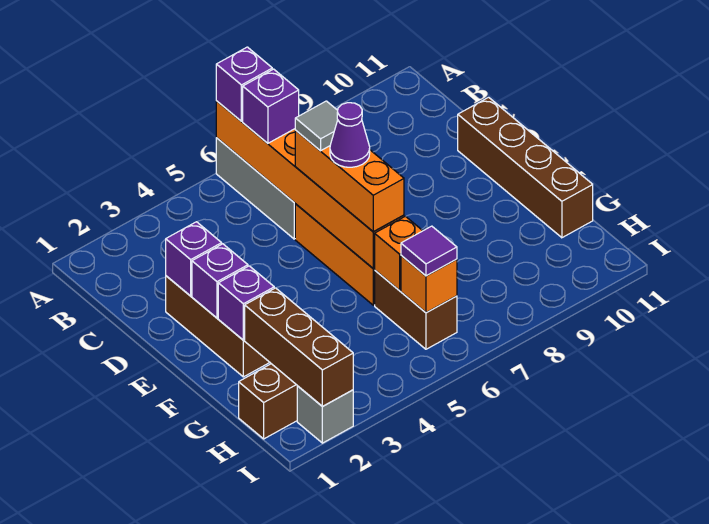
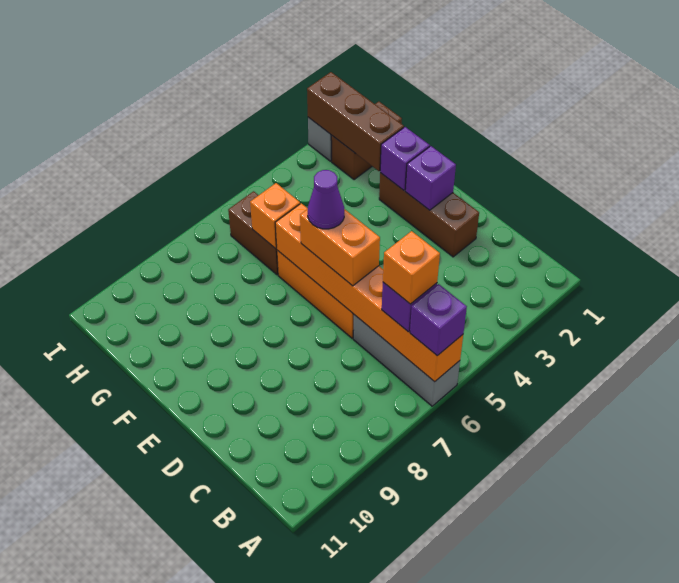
purple 1x1 brick [166,222,222,296] -> none
orange 1x3 brick [295,131,404,232] -> orange 1x2 brick [300,209,380,286]
grey 1x1 tile [295,101,338,151] -> none
brown 1x4 brick [458,97,593,238] -> none
orange 1x1 brick [401,255,457,312] -> orange 1x1 brick moved to [383,231,440,304]
purple 1x1 tile [401,226,457,276] -> none

